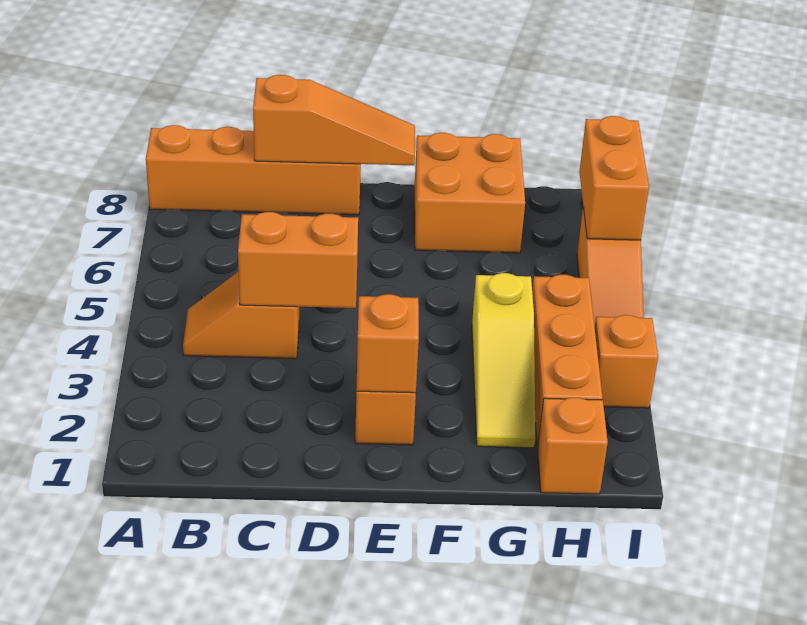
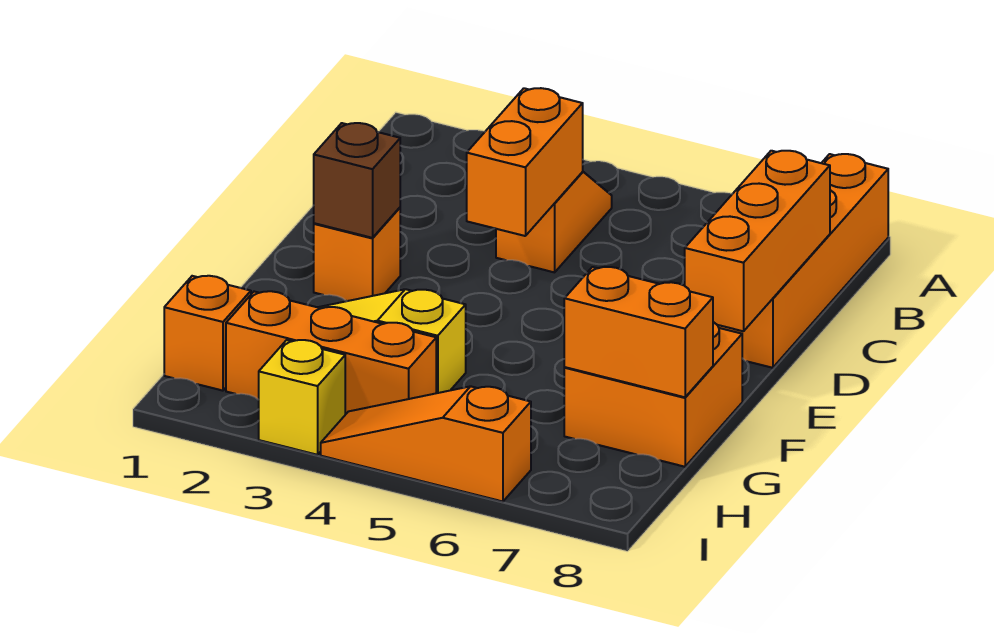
orange 1x3 slope [253,75,415,165] -> orange 1x3 brick [685,151,830,331]
orange 1x1 brick [356,294,419,393] -> brown 1x1 brick [314,123,400,238]
orange 1x1 brick [595,315,658,408] -> yellow 1x1 brick [259,340,345,455]
orange 1x2 brick [579,116,649,240] -> orange 1x2 brick moved to [564,267,713,397]

